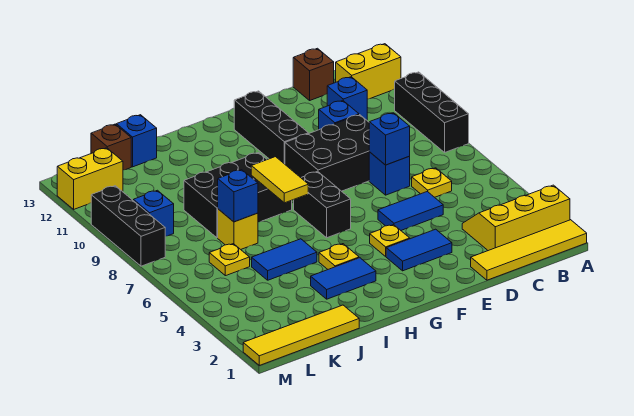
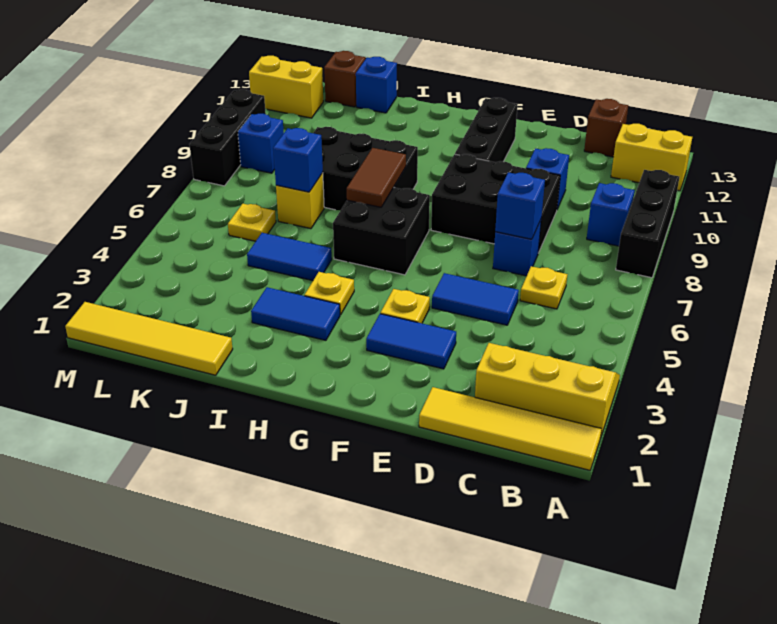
blue 1x1 brick [327,77,367,120] -> blue 1x1 brick moved to [587,183,635,246]
black 1x2 brick [294,171,351,238] -> black 2x2 brick [333,187,430,275]
yellow 1x2 tile [251,157,308,203] -> brown 1x2 tile [347,148,406,207]

